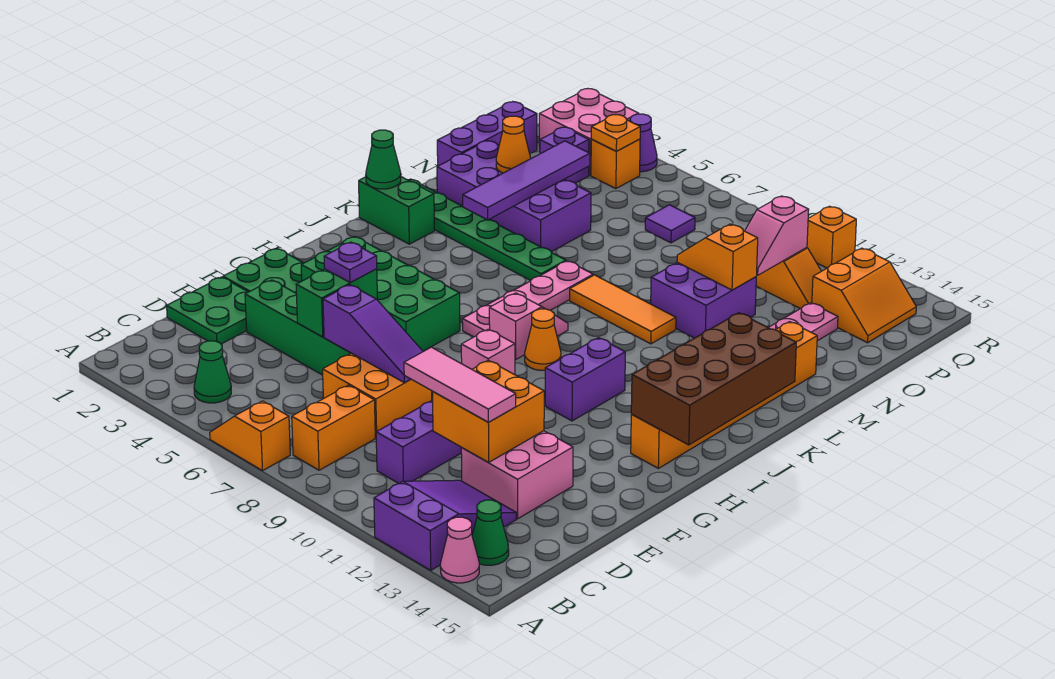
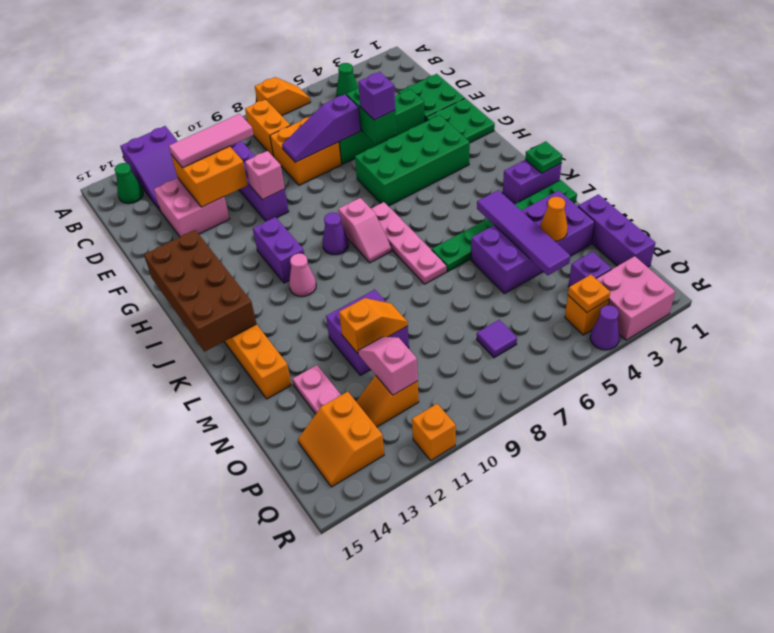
pink 1x1 cone [440,517,479,583] -> pink 1x1 cone moved to [289,253,316,297]
purple 1x1 plate [324,242,377,283] -> purple 1x1 brick [358,72,395,120]
orange 1x1 cone [525,309,561,370] -> purple 1x1 cone [322,212,349,255]
green 1x2 brick [359,177,435,244] -> purple 1x2 brick [503,160,561,204]
green 1x1 cone [366,130,401,189] -> green 1x1 plate [525,141,562,174]
orange 1x3 tile [570,275,676,344] -> none

